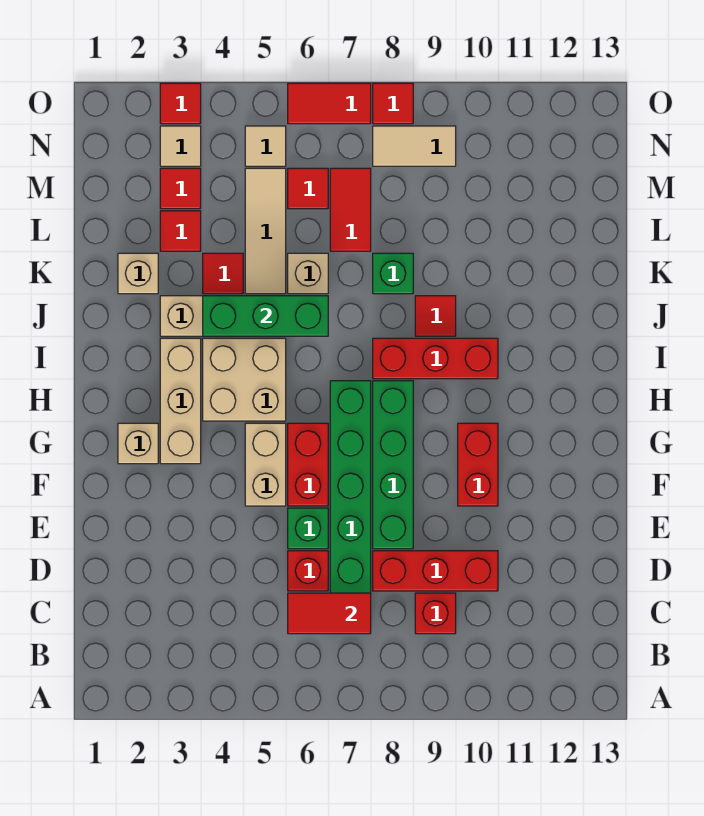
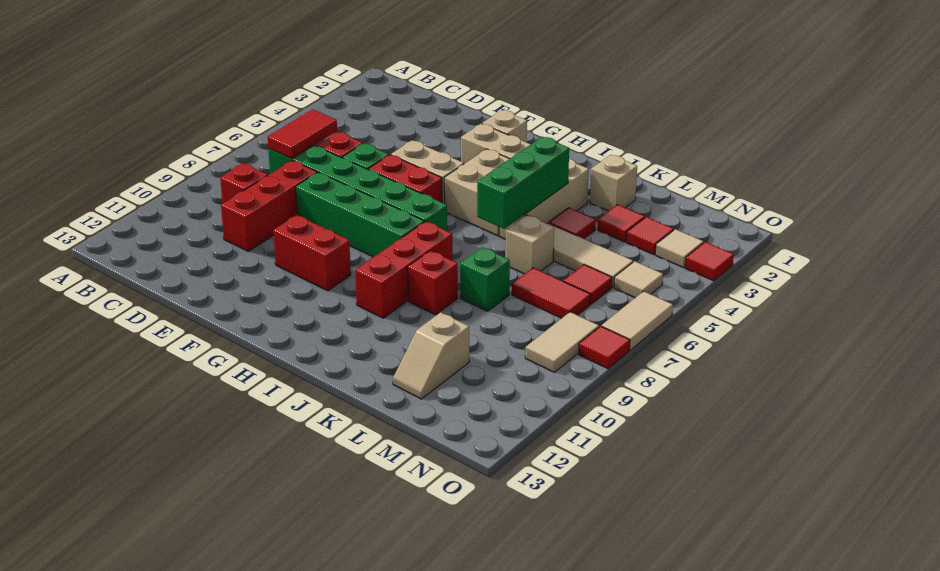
red 1x1 tile [415,296,456,336] -> red 1x1 brick [408,251,458,315]
none -> tan 1x2 slope [393,312,469,399]
red 1x2 tile [288,83,371,124] -> tan 1x2 tile [601,291,673,350]

